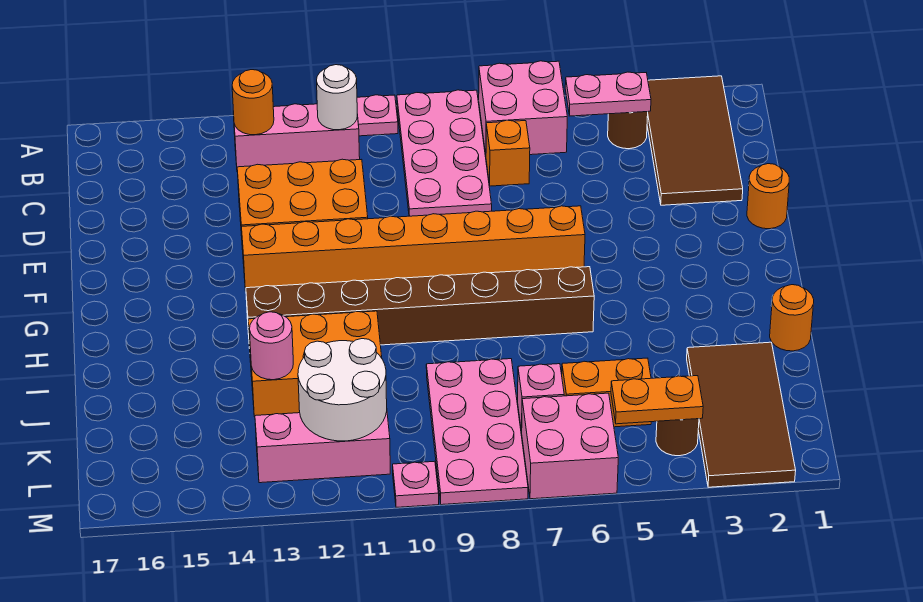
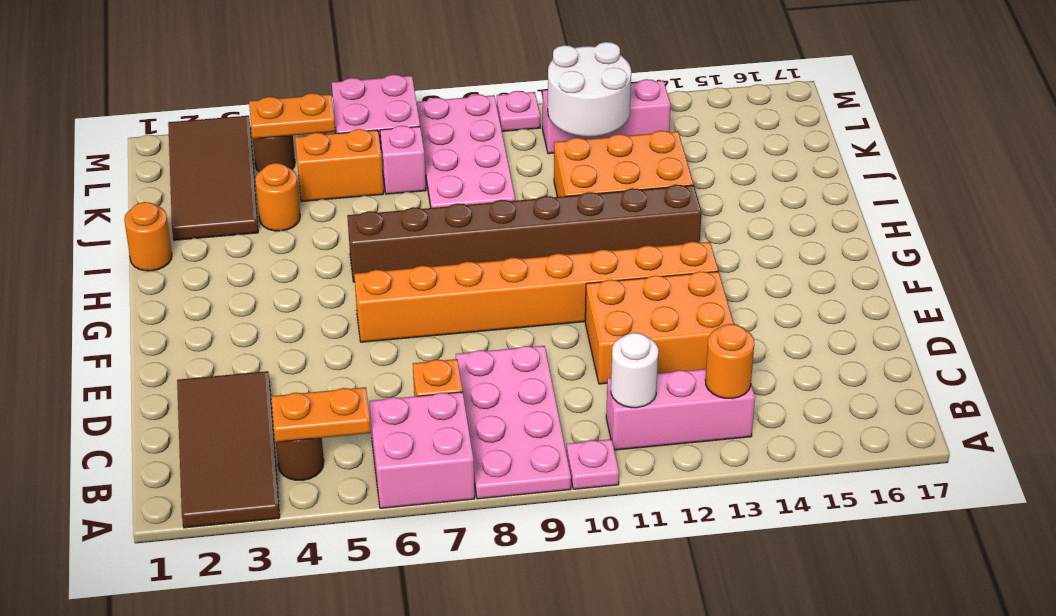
pink 1x2 plate [565,72,651,116] -> orange 1x2 plate [271,387,371,442]
orange 1x1 round brick [747,164,789,229] -> orange 1x1 round brick moved to [255,163,300,231]
pink 1x1 round brick [250,312,293,380] -> none

